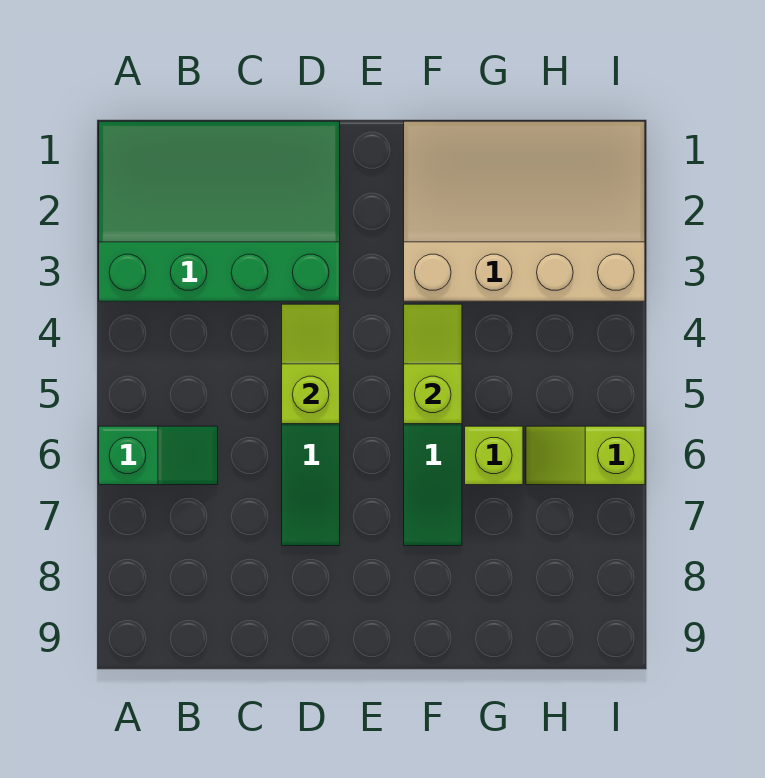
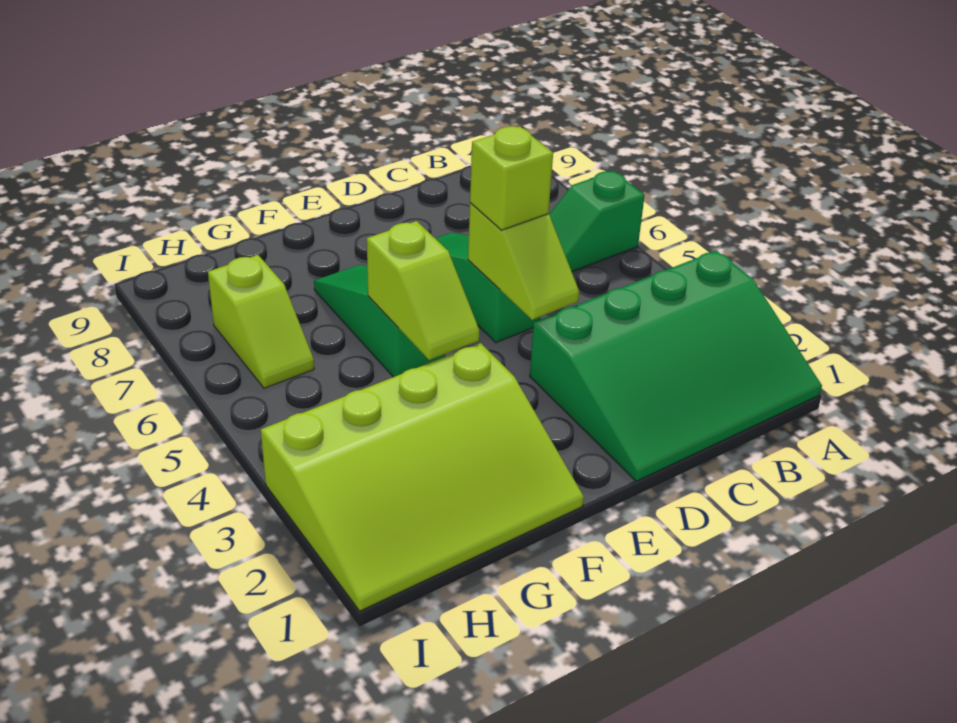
tan 3x4 slope [404,121,645,301] -> lime 3x4 slope [261,343,584,611]
lime 1x1 brick [465,426,523,485] -> lime 1x1 brick moved to [470,126,553,230]
lime 1x2 slope [526,426,645,485] -> lime 1x2 slope turned to [208,255,314,388]

